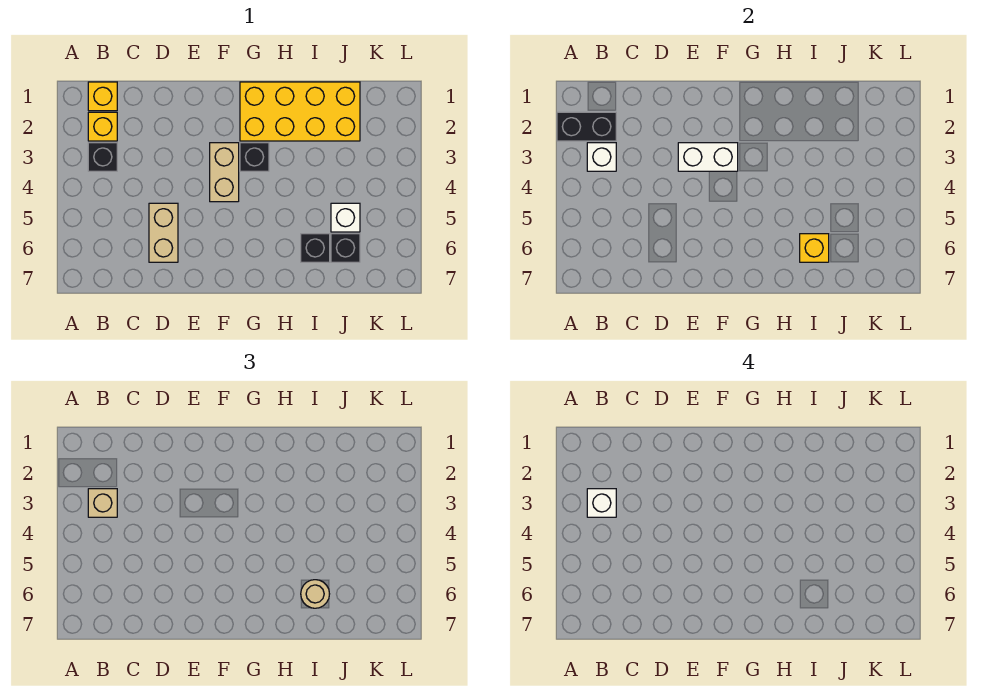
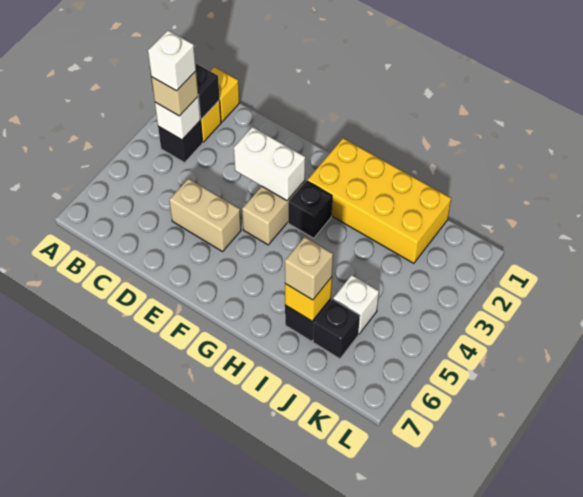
tan 1x2 brick [149,203,178,262] -> tan 1x2 brick turned to [169,179,241,252]
tan 1x1 round brick [301,580,329,608] -> tan 1x1 brick [285,237,333,300]

